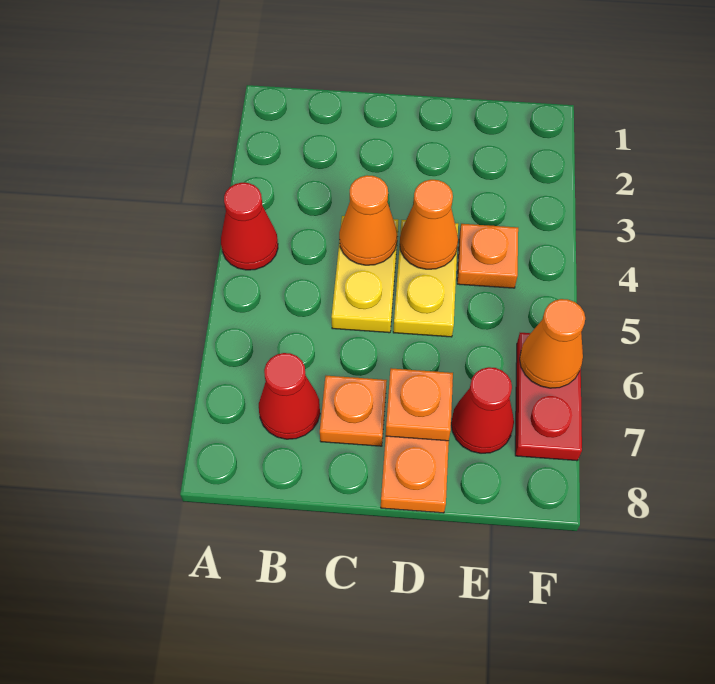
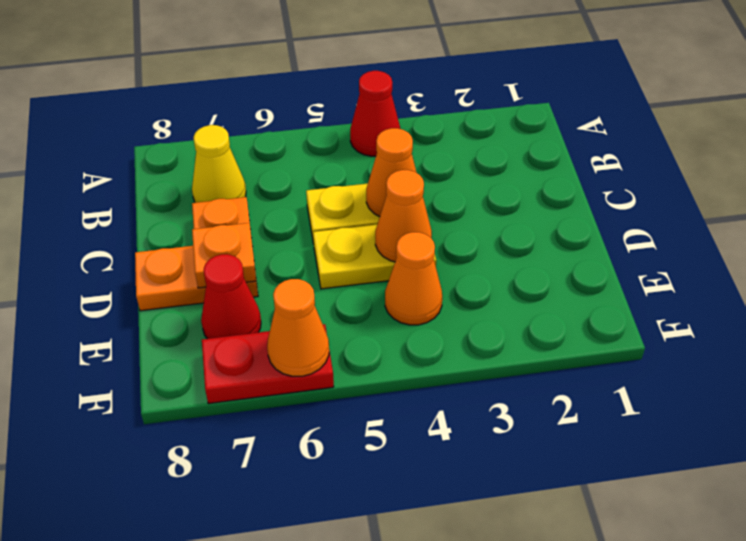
red 1x1 cone [259,353,320,439] -> yellow 1x1 cone [192,125,246,203]
orange 1x1 plate [457,224,518,288] -> orange 1x1 cone [385,232,442,325]

